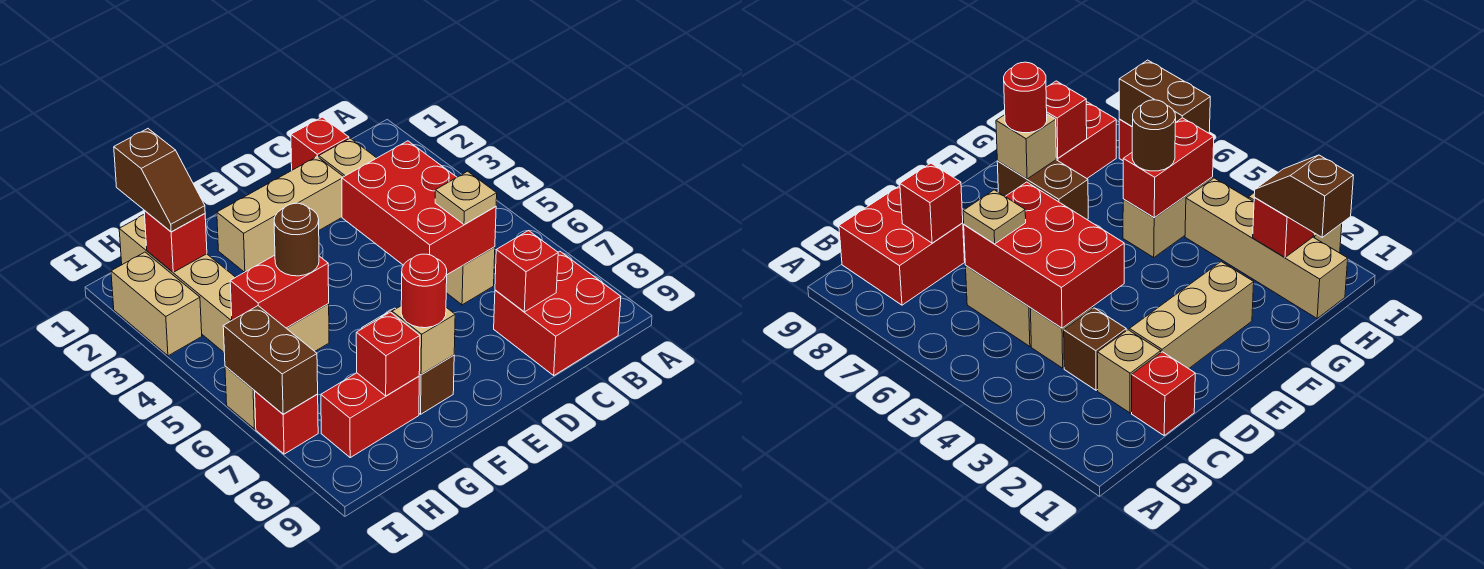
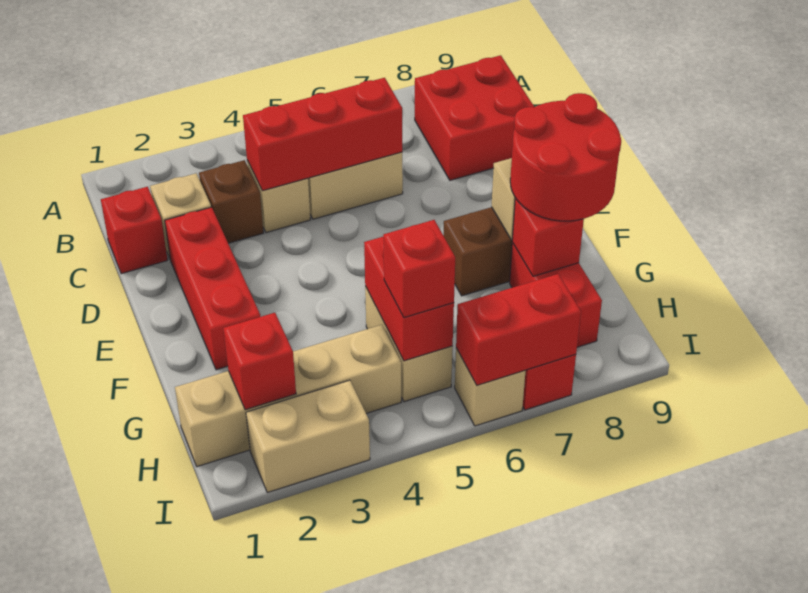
red 2x3 brick [342,141,496,275] -> red 1x3 brick [243,78,402,191]
tan 1x1 plate [435,171,497,225] -> none
red 1x1 brick [495,231,558,312] -> red 1x1 brick moved to [383,220,455,318]
tan 1x3 brick [217,157,343,272] -> red 1x3 brick [165,207,260,370]
red 1x1 round brick [401,254,447,328] -> red 2x2 round brick [510,93,621,221]
brown 1x1 round brick [274,203,319,276] -> none
brown 1x2 slope [114,129,205,232] -> none
brown 1x2 brick [223,306,318,414] -> red 1x2 brick [456,274,581,385]

